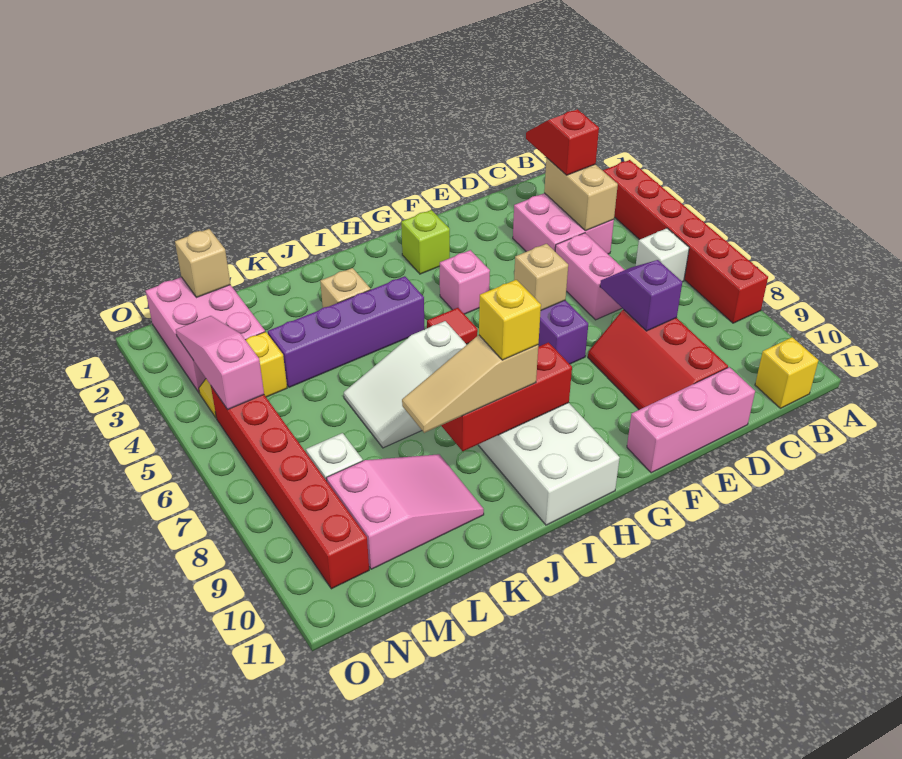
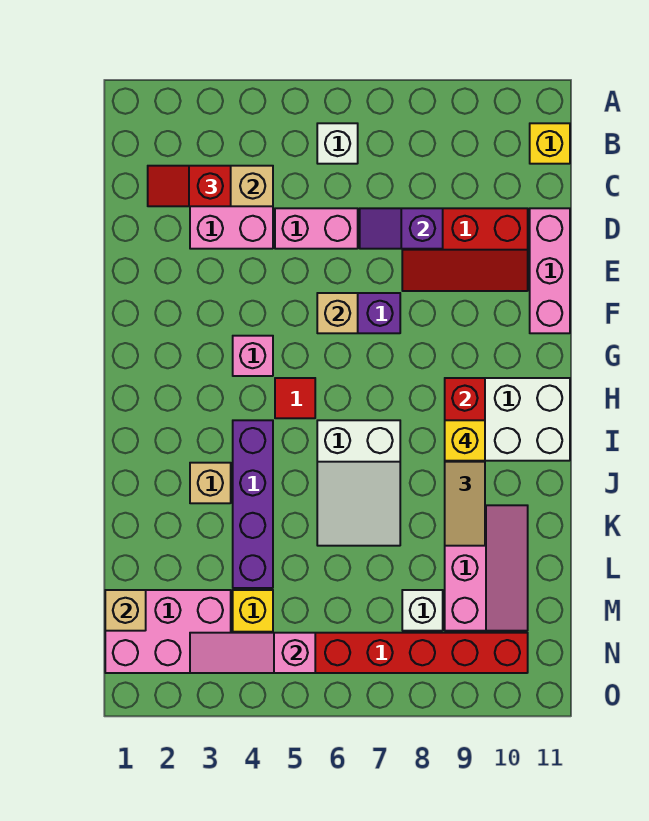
red 1x6 brick [603,160,768,323] -> none
lime 1x1 brick [401,210,450,274] -> none
pink 2x3 slope [326,454,484,569] -> pink 2x3 slope turned to [445,505,528,631]

